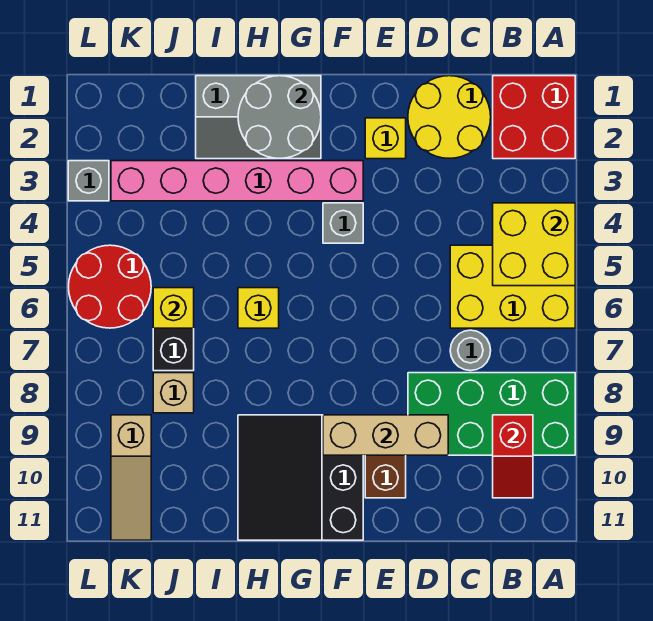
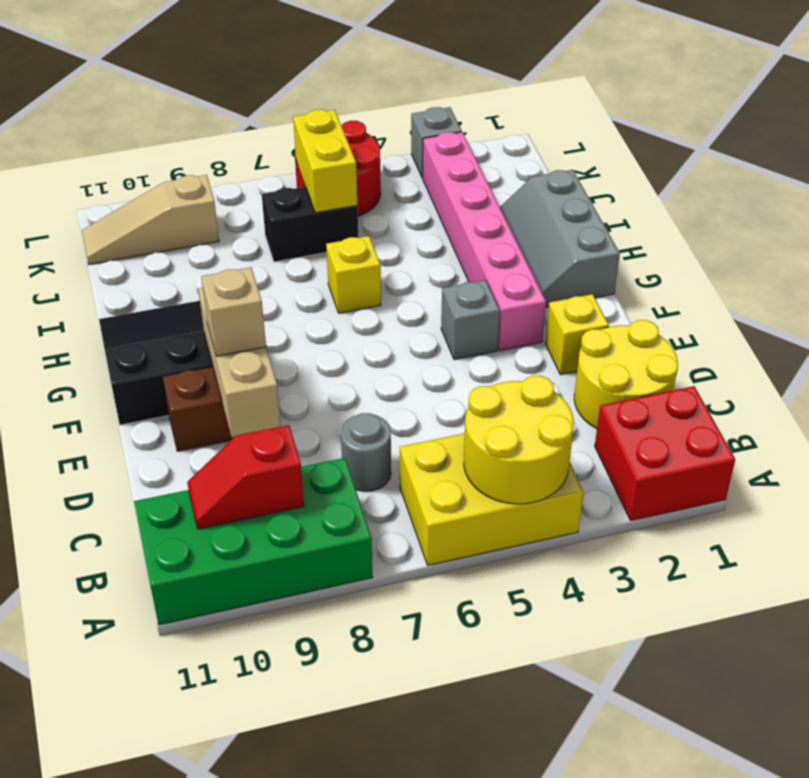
yellow 2x2 brick [493,203,575,286] -> yellow 2x2 round brick [464,376,574,504]
yellow 2x3 brick [450,245,575,328] -> yellow 2x3 brick turned to [400,433,584,565]
green 2x4 brick [408,373,575,455] -> green 2x4 brick turned to [134,458,373,625]
grey 2x2 round brick [238,76,321,159] -> none
yellow 1x1 brick [153,288,194,328] -> yellow 1x2 brick [293,110,357,213]
tan 1x1 brick [153,373,194,413] -> tan 1x1 brick moved to [201,267,266,356]

